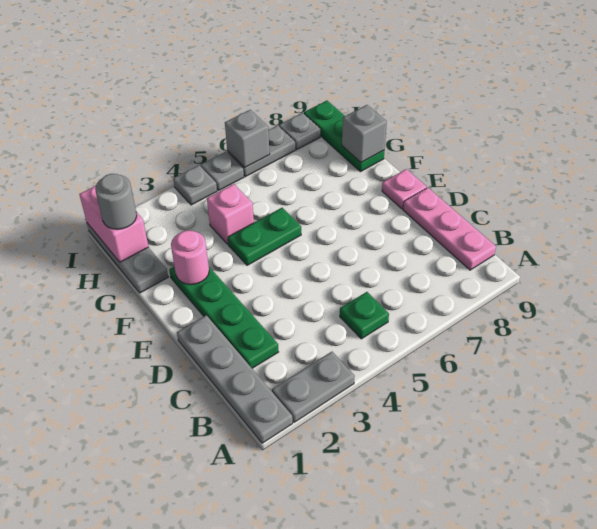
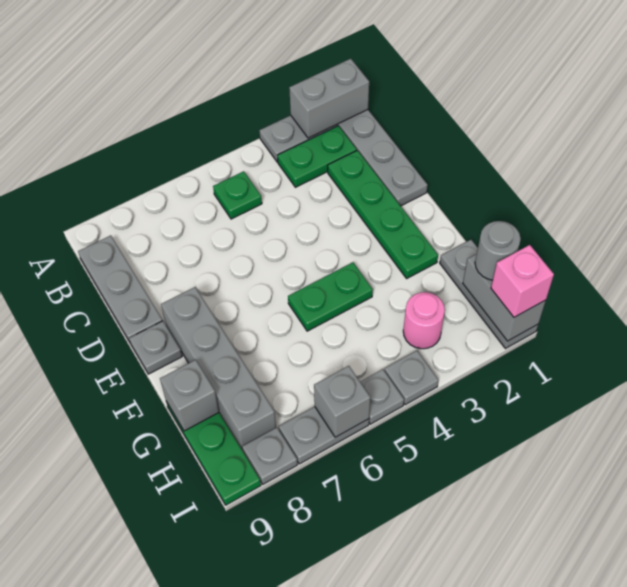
none -> grey 1x2 brick [289,59,369,138]
none -> green 1x2 plate [278,126,357,187]
pink 1x3 plate [403,188,496,270] -> grey 1x3 plate [78,235,163,344]
none -> grey 1x4 brick [161,287,276,451]
pink 1x1 plate [382,169,427,209] -> grey 1x1 plate [129,321,182,374]
pink 1x1 round brick [171,230,209,285] -> pink 1x1 round brick moved to [403,292,445,349]
pink 1x1 brick [207,184,254,244] -> pink 1x1 brick moved to [491,245,554,317]
pink 1x2 brick [79,185,148,262] -> grey 1x2 brick [463,254,546,341]

